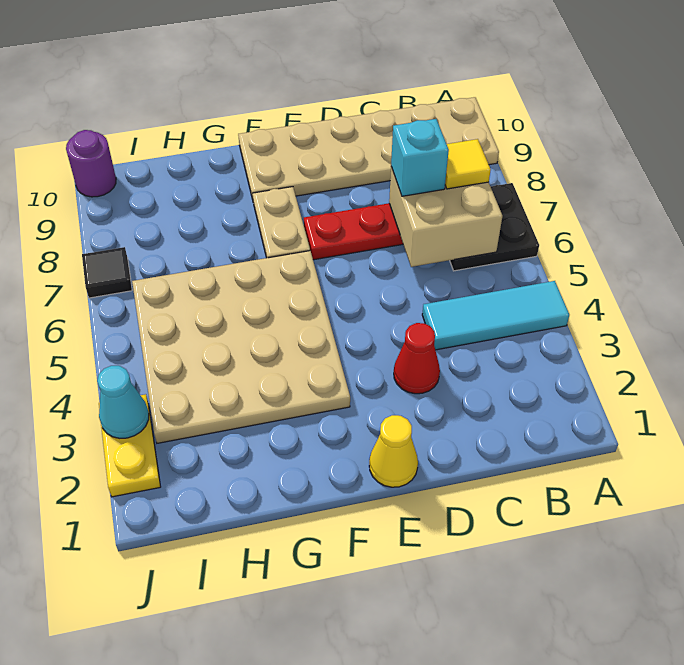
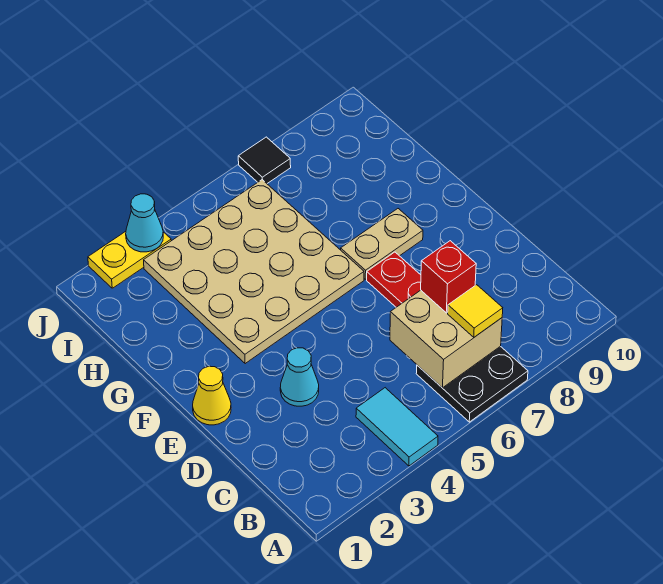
cyan 1x3 tile [422,281,569,350] -> cyan 1x2 tile [356,388,438,466]
tan 2x6 plate [238,97,499,200] -> none
cyan 1x1 brick [391,119,449,196] -> red 1x1 brick [421,241,476,313]
red 1x1 cone [394,323,440,394] -> cyan 1x1 cone [280,348,319,406]
purple 1x1 round brick [66,130,116,197] -> none

